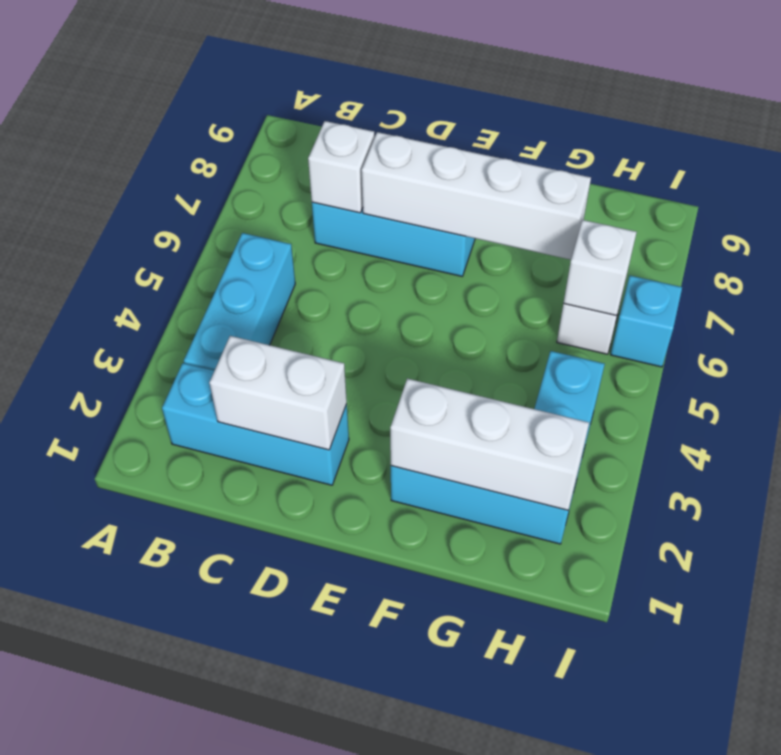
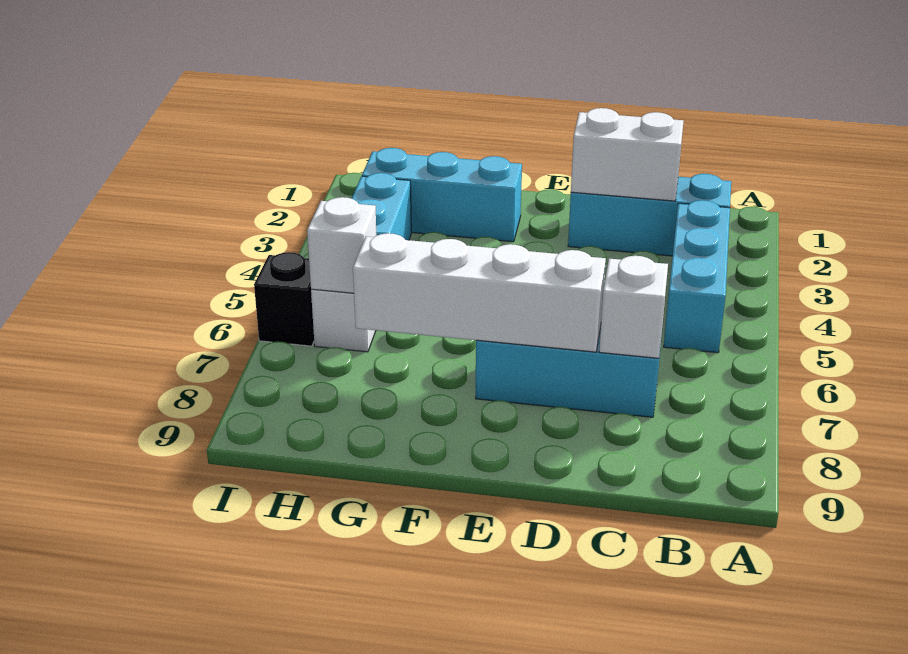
white 1x3 brick [390,379,589,510] -> none
cyan 1x1 brick [611,276,682,367] -> black 1x1 brick [254,252,314,346]

